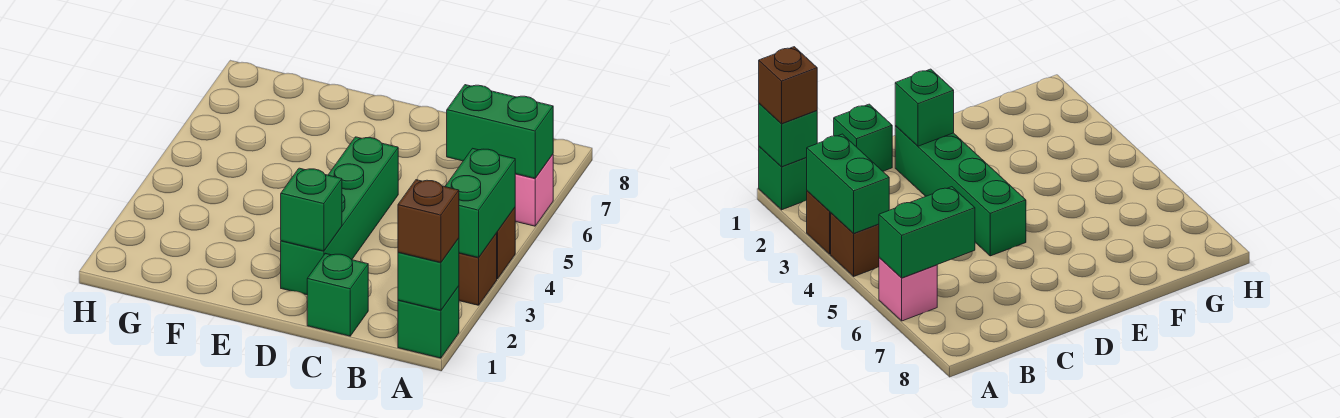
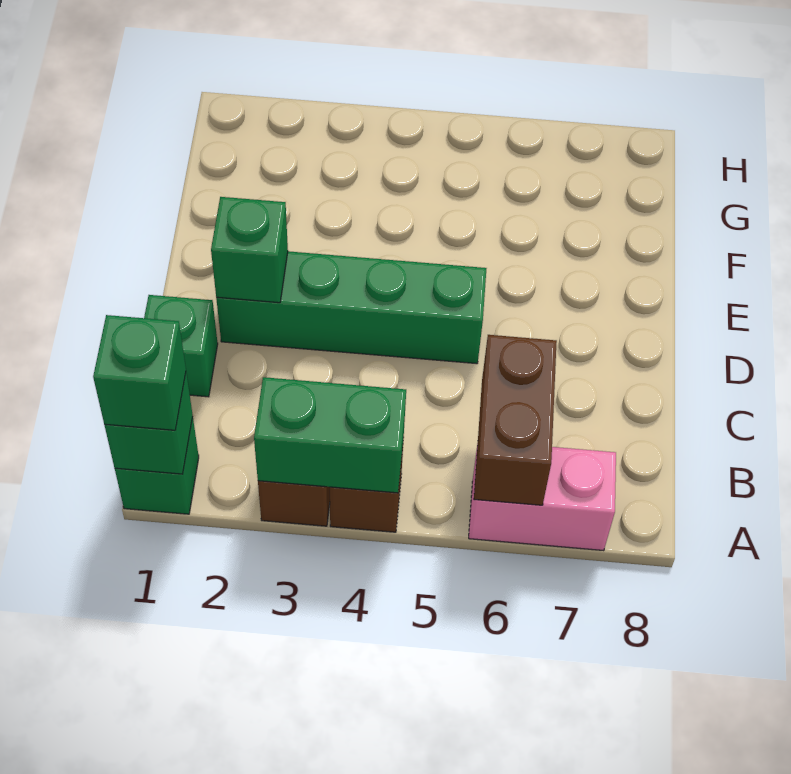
brown 1x1 brick [398,180,459,262] -> green 1x1 brick [93,315,186,430]
pink 1x1 brick [515,154,553,226] -> pink 1x2 brick [469,443,616,551]
green 1x2 brick [447,85,553,178] -> brown 1x2 brick [474,335,557,505]

